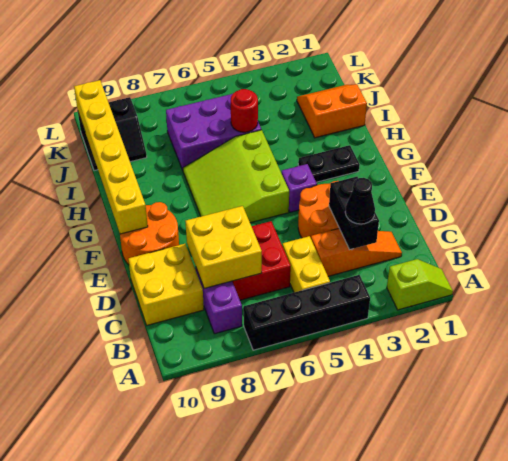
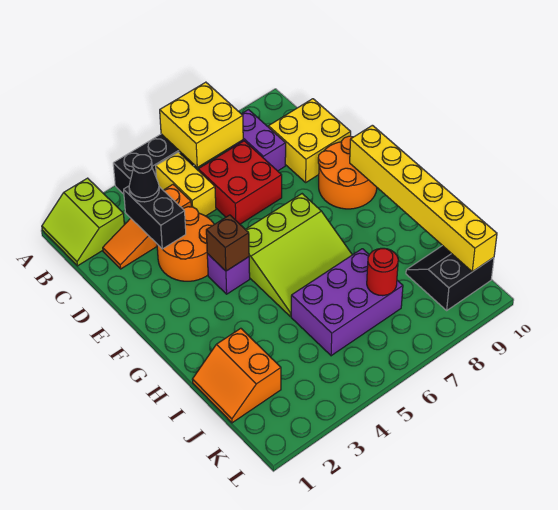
lime 1x2 slope [387,259,453,310] -> lime 2x2 slope [42,178,124,266]
yellow 2x2 brick [185,206,262,288] -> yellow 2x2 brick moved to [160,82,243,167]
none -> brown 1x1 brick [206,215,249,271]
lime 3x3 slope [183,130,289,223] -> lime 3x3 slope turned to [245,194,352,317]
black 1x2 plate [298,145,360,182] -> none
orange 2x2 slope [297,84,367,138] -> orange 2x2 slope turned to [192,328,281,423]
red 1x1 round brick [231,89,258,132] -> red 1x1 round brick moved to [367,248,398,296]

